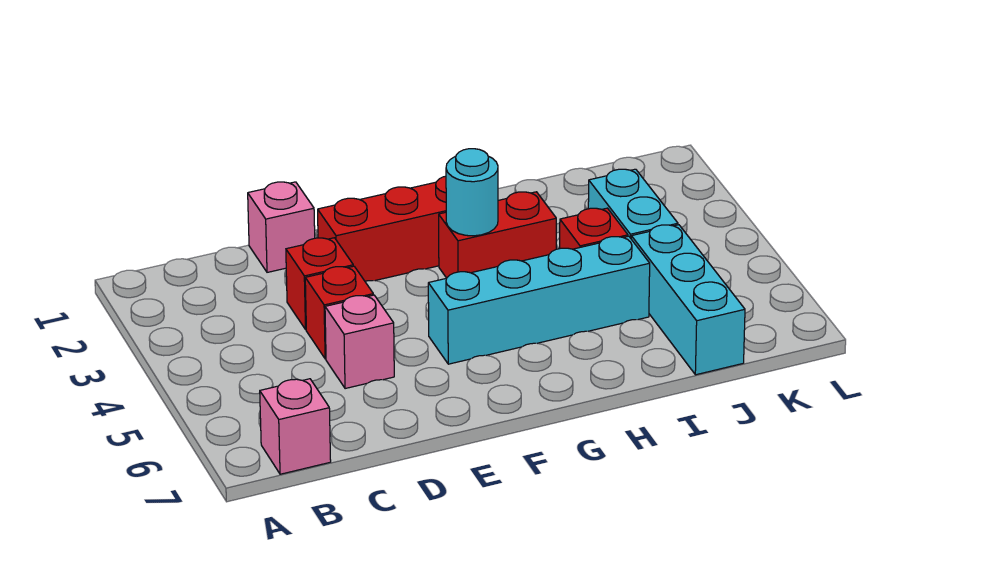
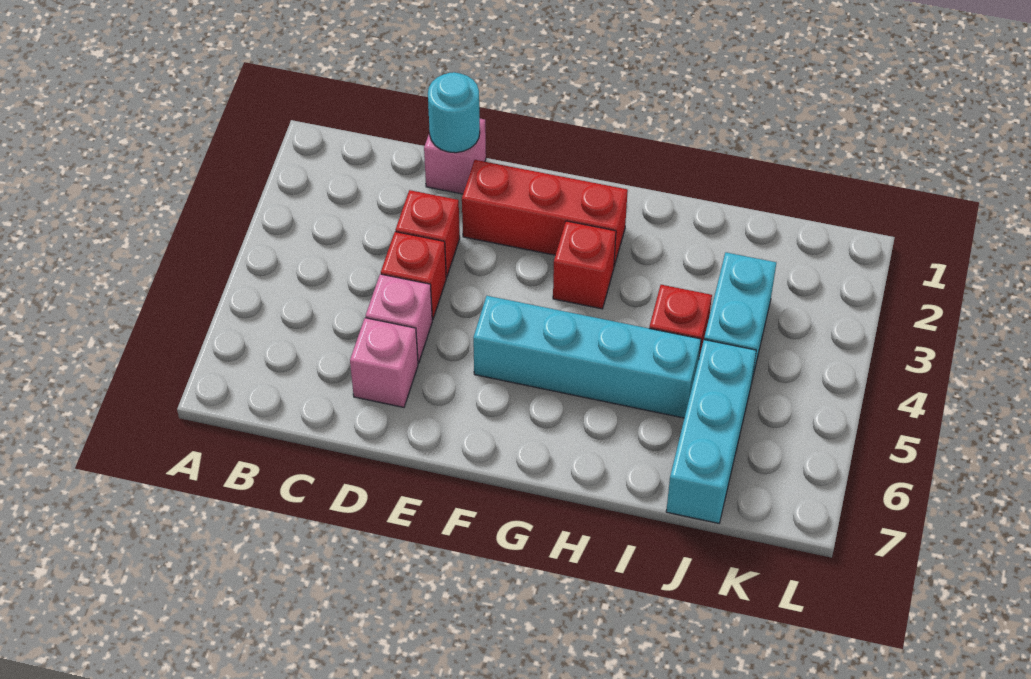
pink 1x1 brick [260,379,331,474] -> pink 1x1 brick moved to [350,318,418,407]
red 1x2 brick [439,192,556,278] -> red 1x1 brick [553,221,616,309]
cyan 1x1 round brick [446,149,498,236] -> cyan 1x1 round brick moved to [428,72,480,153]

